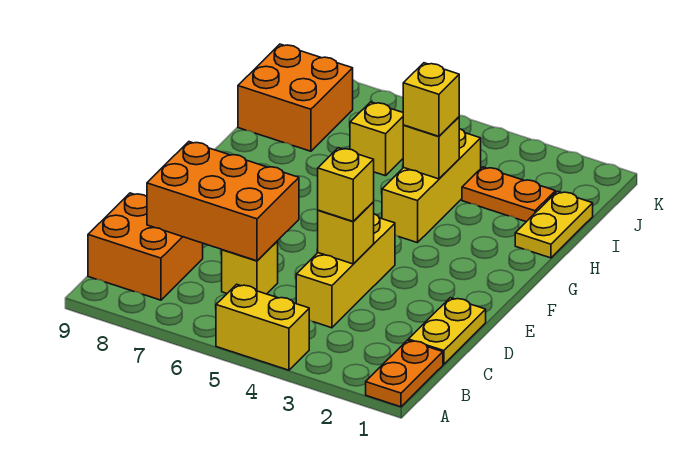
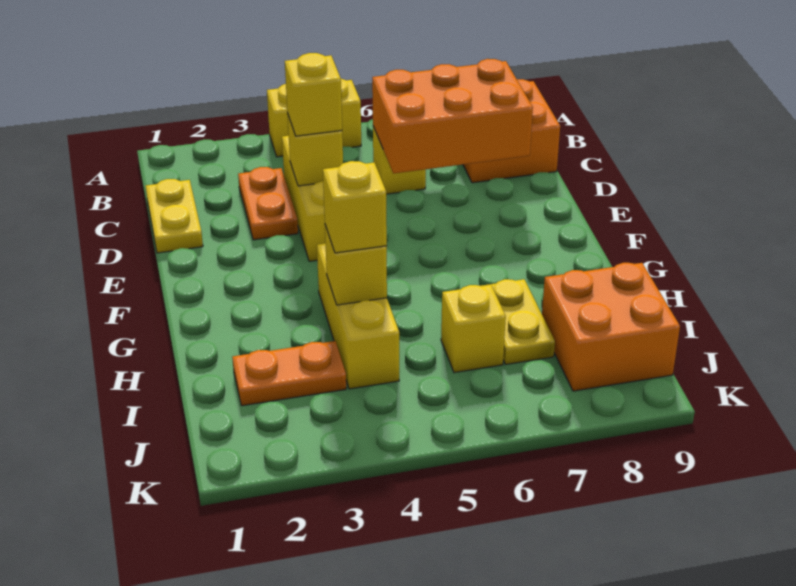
orange 1x2 plate [366,340,443,407] -> orange 1x2 plate moved to [238,167,298,240]
yellow 1x2 plate [515,191,593,258] -> yellow 1x2 plate moved to [481,279,555,365]

